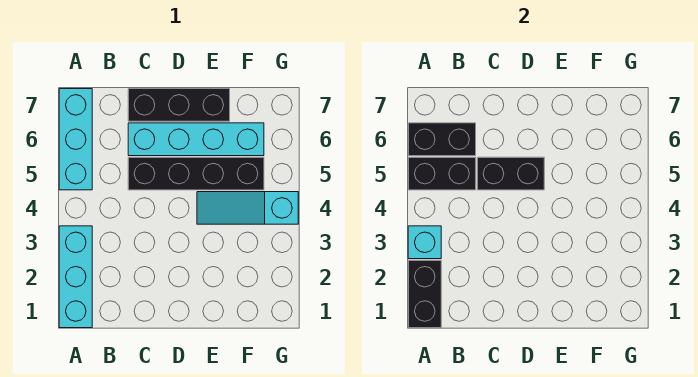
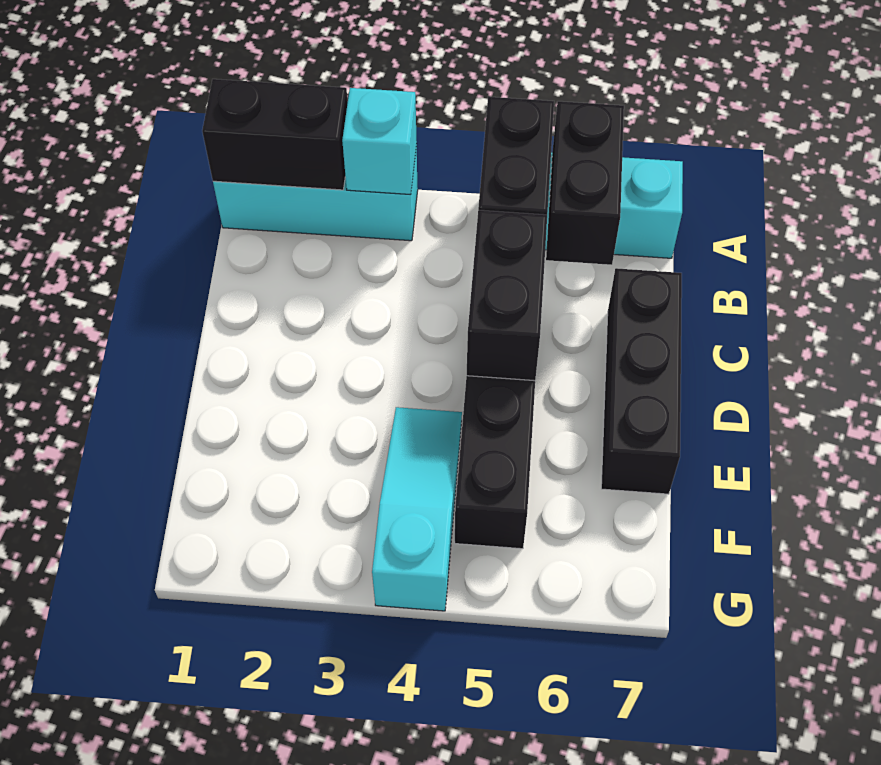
cyan 1x4 brick [128,123,264,156] -> none

